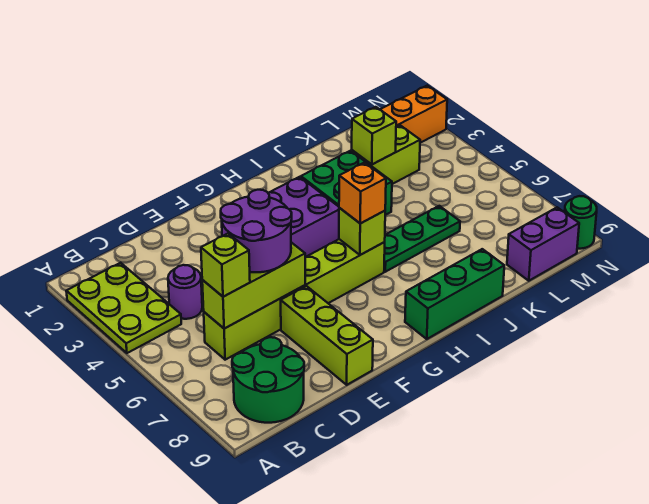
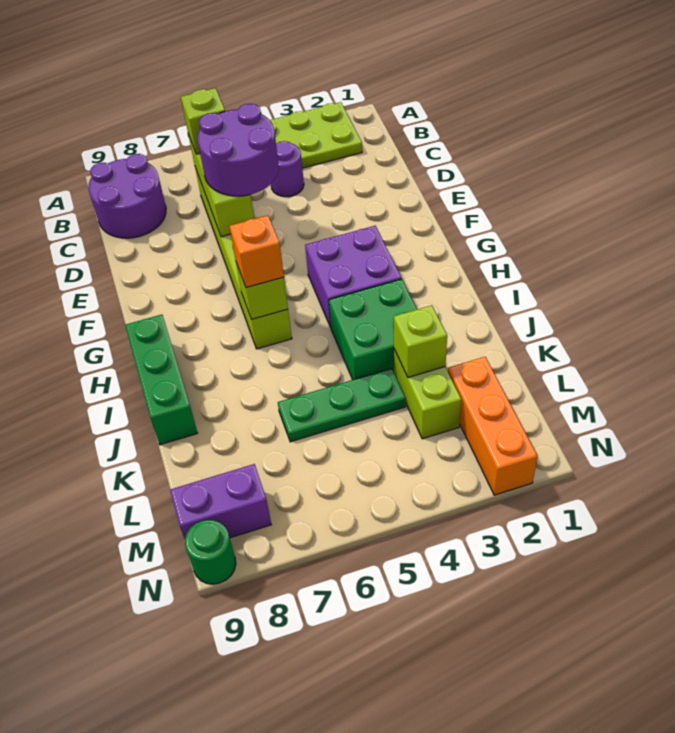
green 2x2 round brick [232,337,304,423] -> purple 2x2 round brick [88,154,166,238]
lime 1x3 brick [281,286,373,385] -> none
green 1x3 plate [384,206,460,272] -> green 1x3 plate turned to [278,368,406,442]
purple 1x2 brick [507,207,579,281] -> purple 1x2 brick turned to [170,464,271,540]

